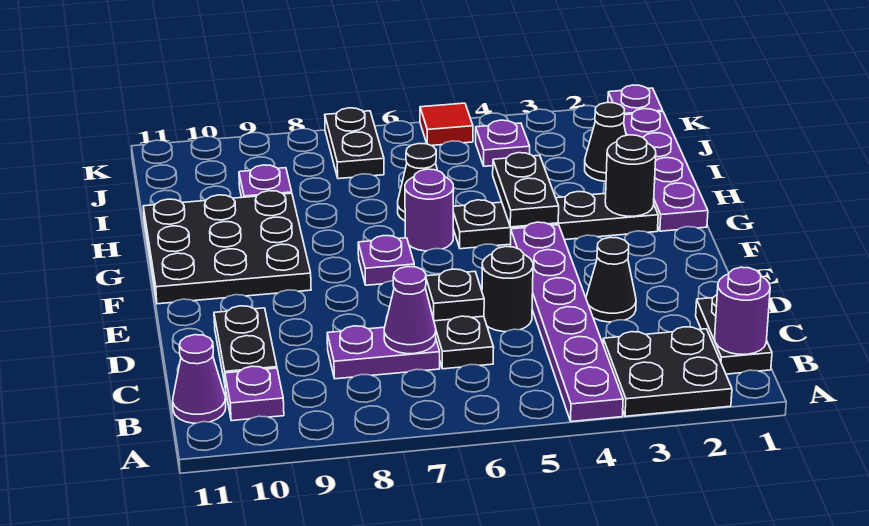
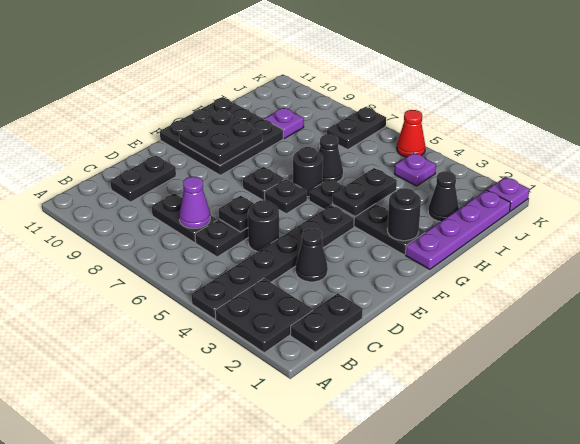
purple 1x6 plate [511,222,623,422] -> black 1x6 plate [191,205,354,319]
purple 1x1 round brick [715,267,770,354] -> none
purple 1x1 plate [225,366,284,421] -> none
purple 1x1 cone [173,335,226,423] -> none
purple 1x2 plate [327,326,440,379] -> black 1x2 plate [152,193,217,243]
none -> black 1x1 plate [265,179,307,214]
purple 1x1 plate [358,236,414,285] -> black 1x1 plate [243,167,285,200]
none -> black 2x2 plate [179,110,262,165]
purple 1x1 round brick [405,169,454,251] -> black 1x1 round brick [293,147,323,197]
red 1x1 tile [420,103,473,146] -> red 1x1 cone [397,110,425,157]

